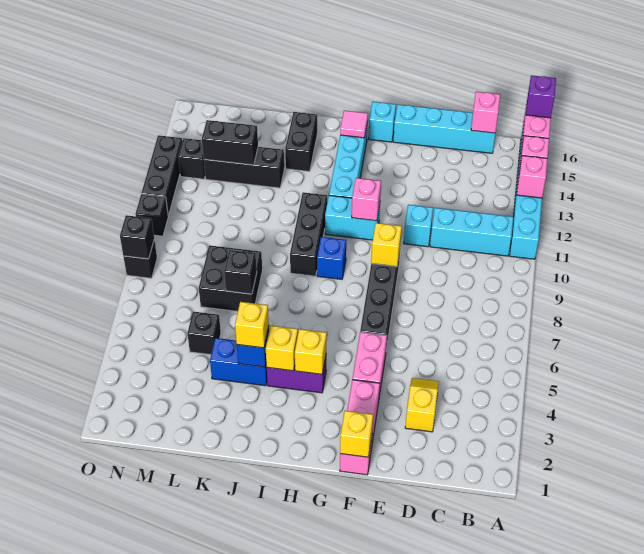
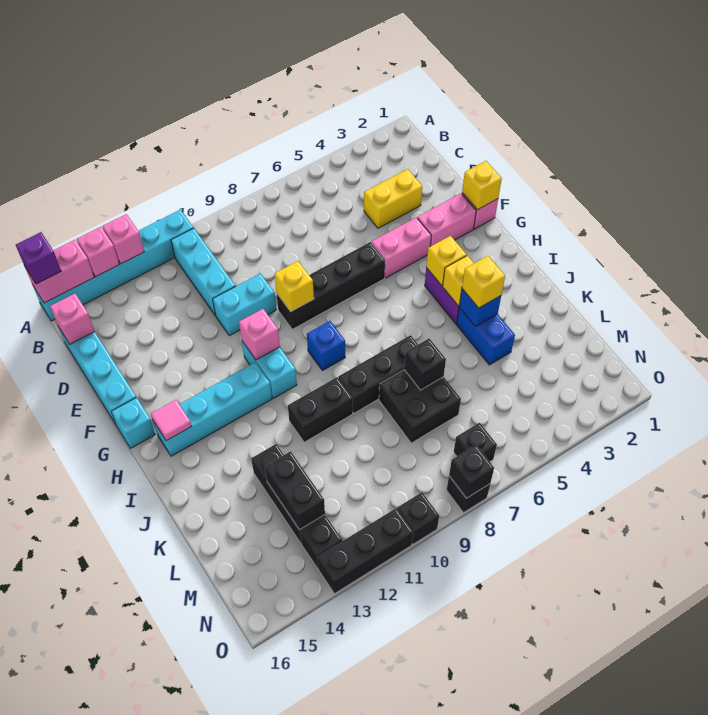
yellow 1x2 slope [405,378,439,432] -> yellow 1x2 brick [364,169,422,228]
cyan 1x1 brick [404,205,433,247] -> cyan 1x2 brick [213,273,276,336]
black 1x3 brick [290,192,327,276] -> black 1x3 brick moved to [338,335,418,413]
black 1x2 brick [285,112,317,172] -> black 1x2 brick moved to [288,377,353,442]
black 1x1 brick [187,311,221,355] -> black 1x1 brick moved to [454,423,497,462]

